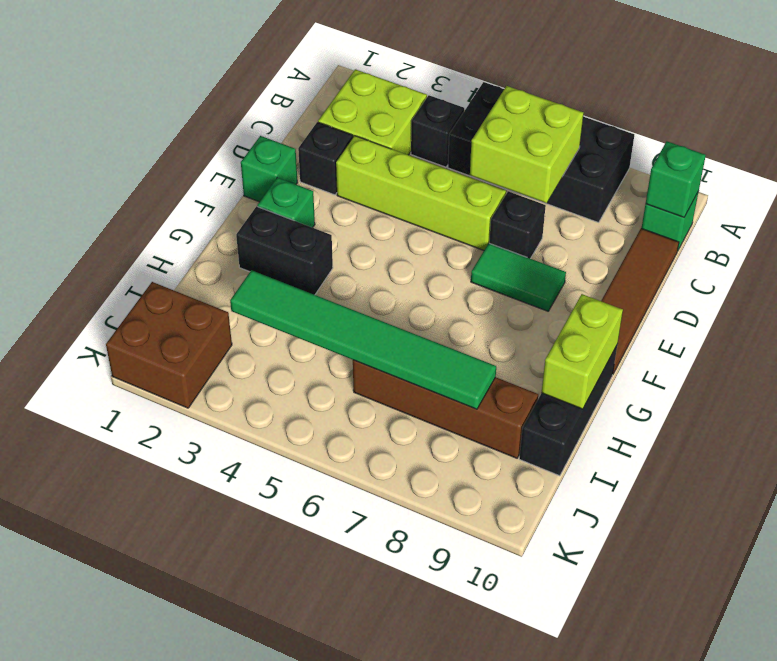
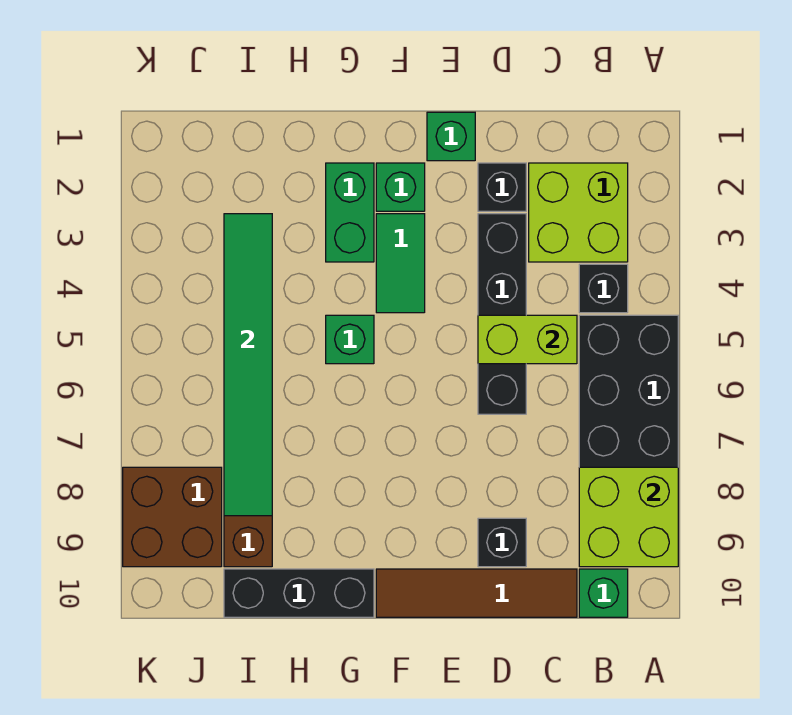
lime 2x2 brick [470,86,584,203] -> lime 2x2 brick moved to [579,467,678,567]
green 1x1 brick [646,141,706,217] -> green 1x1 brick moved to [326,315,374,364]
lime 1x4 brick [336,136,506,251] -> black 1x4 brick [478,214,526,414]
black 1x1 brick [489,191,546,259] -> black 1x1 brick moved to [478,518,526,567]
green 1x2 tile [471,243,566,311] -> green 1x2 tile moved to [376,214,425,313]
black 1x2 brick [236,206,333,295] -> green 1x2 brick [326,163,374,262]
lime 1x2 brick [542,294,623,409] -> lime 1x2 brick moved to [478,315,577,364]
brown 2x2 brick [106,282,232,408] -> brown 2x2 brick moved to [123,467,222,567]

